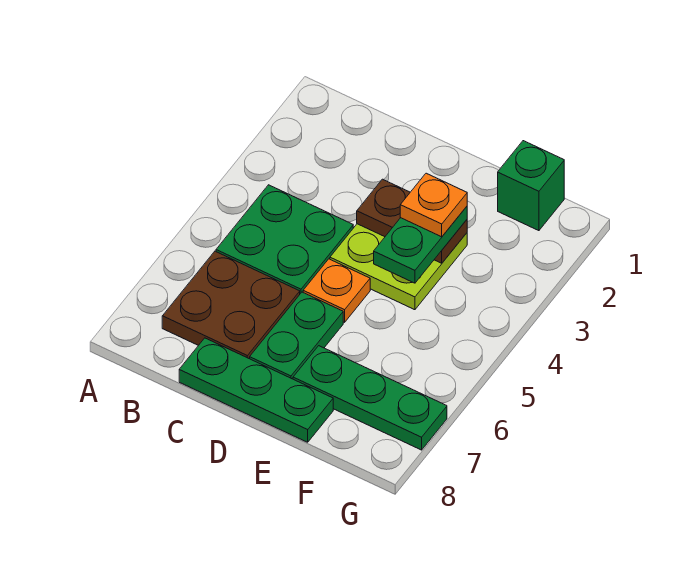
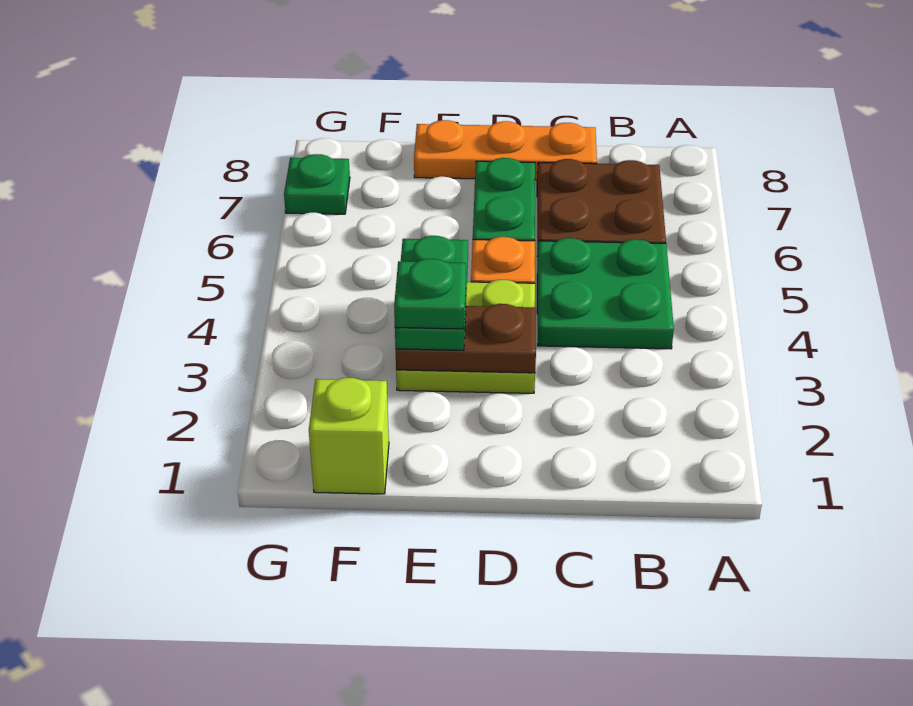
green 1x3 plate [179,338,333,442] -> orange 1x3 plate [414,120,597,180]
orange 1x1 plate [400,173,467,237] -> green 1x1 plate [394,259,466,329]
green 1x3 plate [293,346,447,450] -> green 1x1 plate [284,154,350,214]
green 1x1 brick [498,141,564,231] -> lime 1x1 brick [309,378,389,494]

